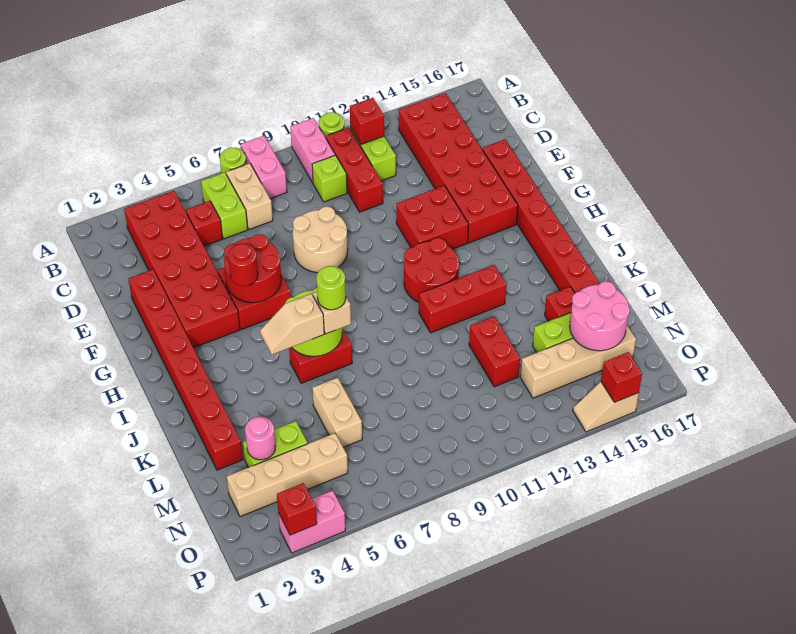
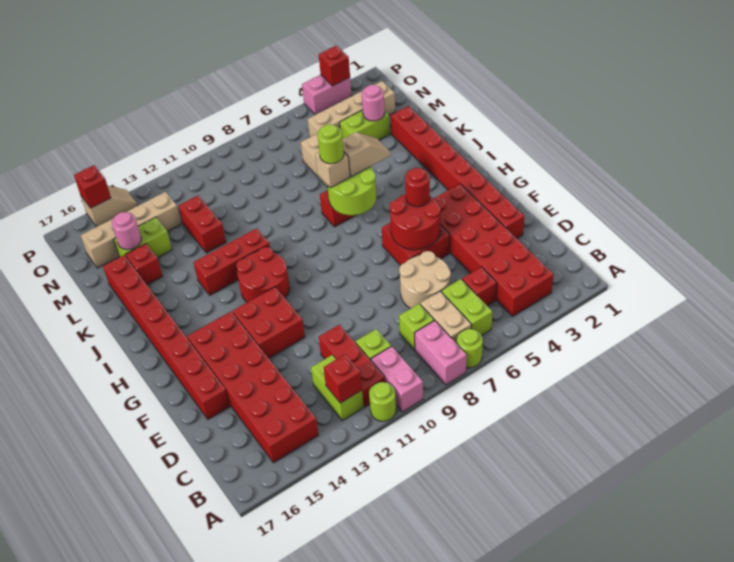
none -> lime 1x1 brick [399,304,434,350]
tan 2x2 round brick [293,206,348,273] -> tan 2x2 round brick moved to [399,251,451,309]
pink 2x2 round brick [570,281,630,351] -> pink 1x1 round brick [112,212,141,250]

